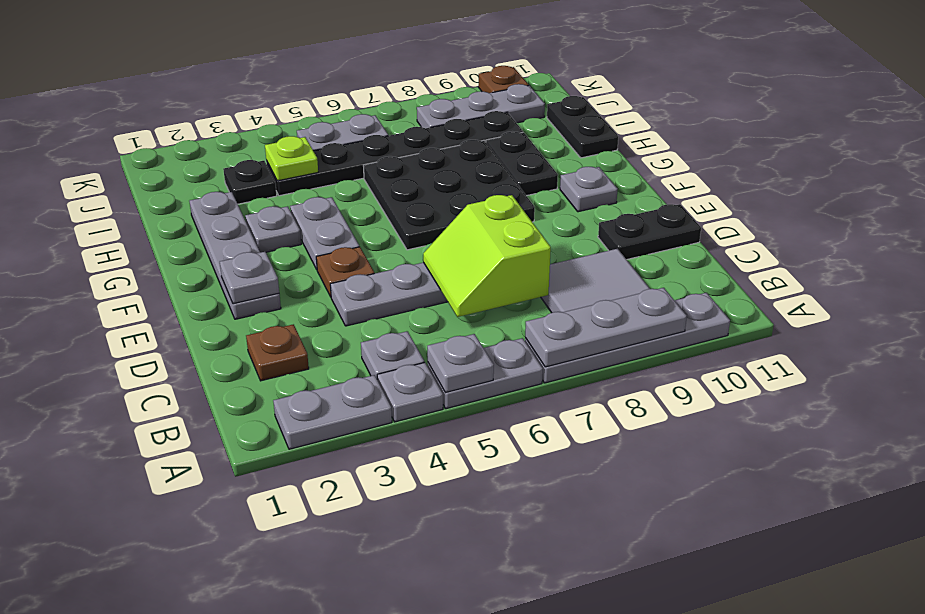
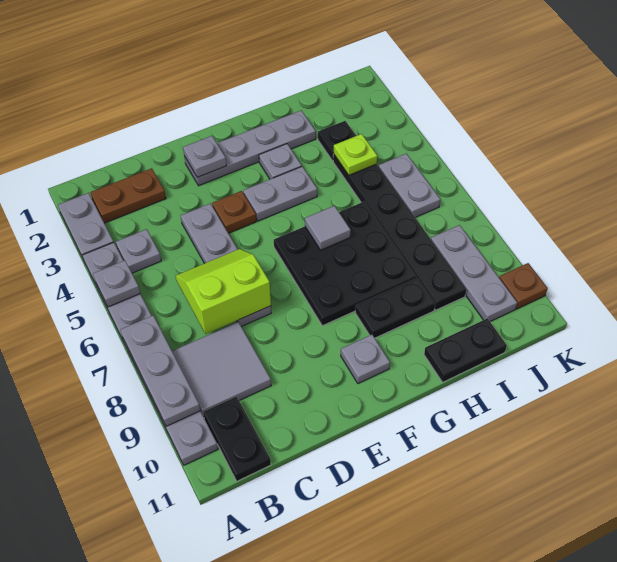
brown 1x1 plate [246,324,309,381] -> brown 1x2 plate [90,168,166,223]
black 1x2 plate [598,204,701,260] -> black 1x2 plate moved to [203,396,271,481]
none -> grey 1x1 tile [305,206,351,250]

